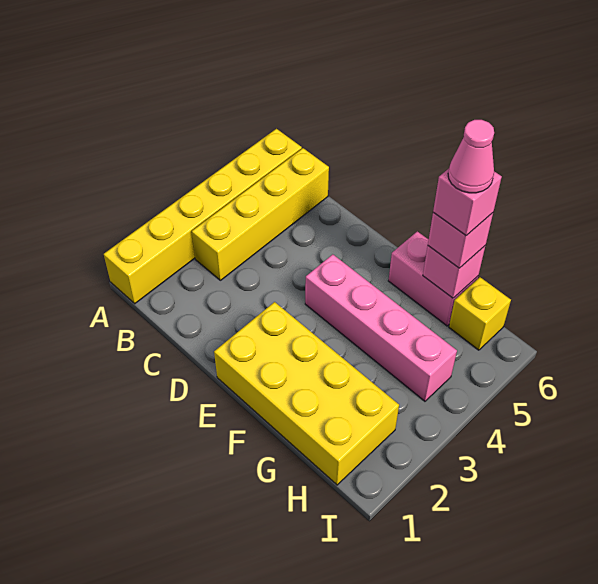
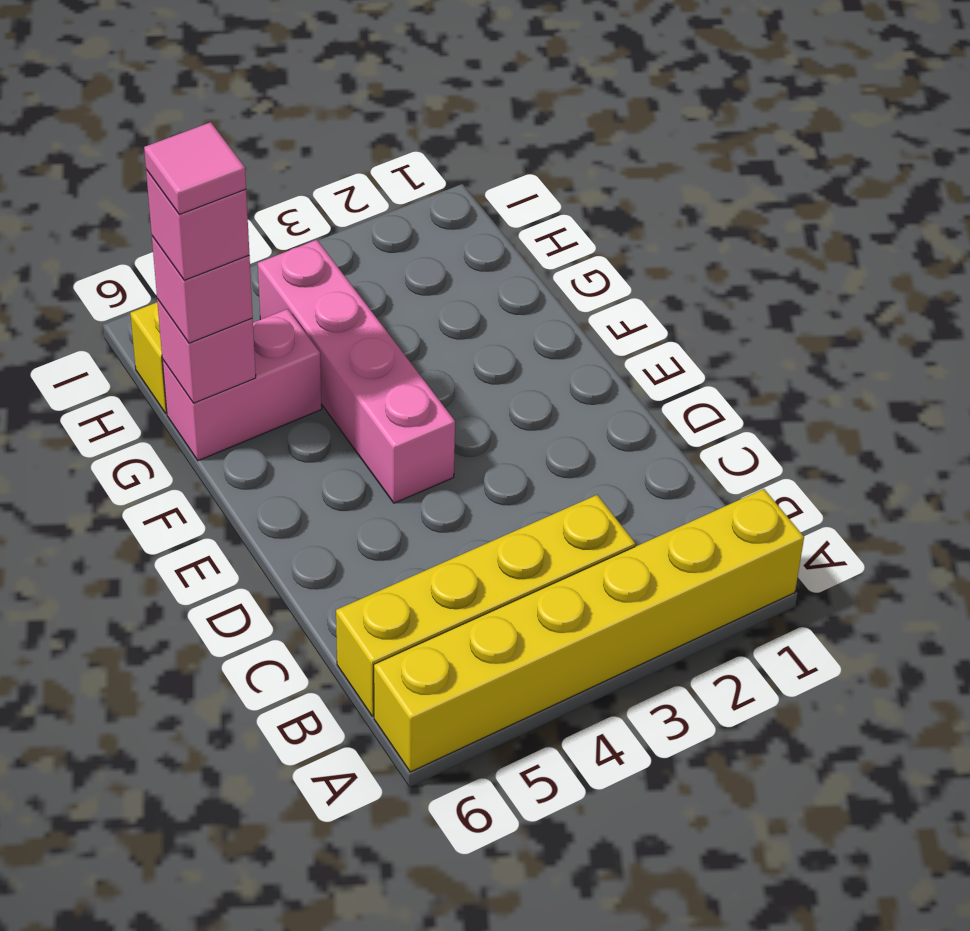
yellow 2x4 brick [214,302,399,485] -> none
pink 1x2 brick [389,231,478,326] -> pink 1x2 brick turned to [162,309,322,461]
pink 1x1 cone [448,120,494,193] -> pink 1x1 tile [144,122,246,215]

